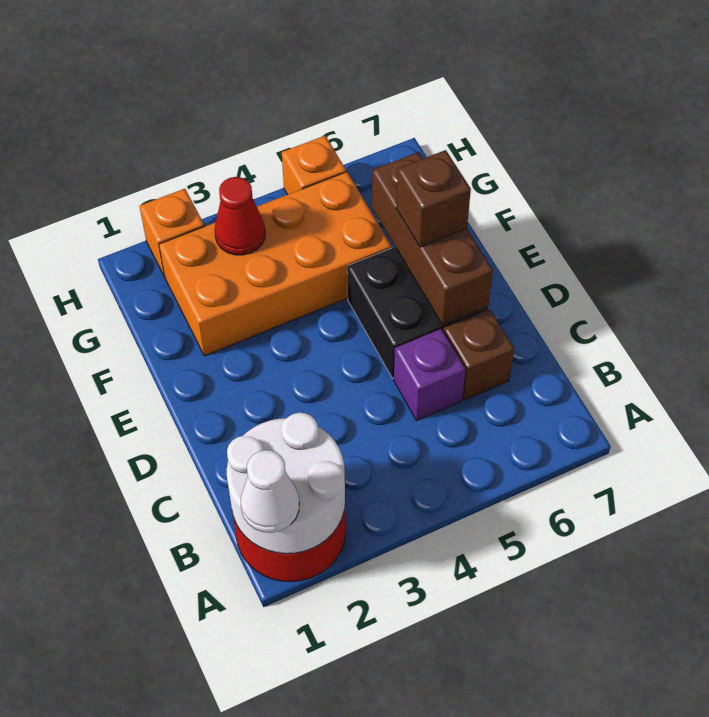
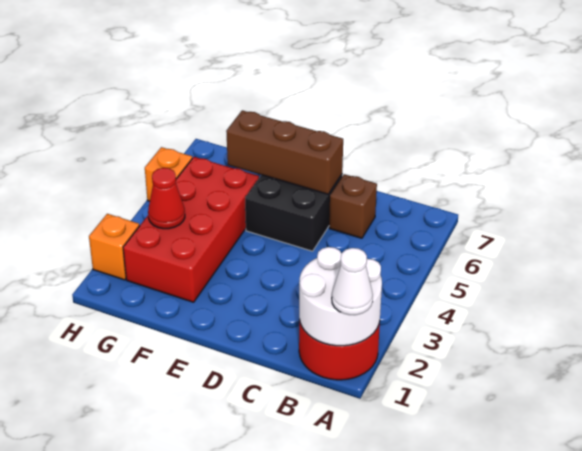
purple 1x1 brick [394,329,466,420] -> none
brown 1x1 brick [396,150,471,247] -> none
orange 2x4 brick [159,172,392,356] -> red 2x4 brick [123,157,259,302]

